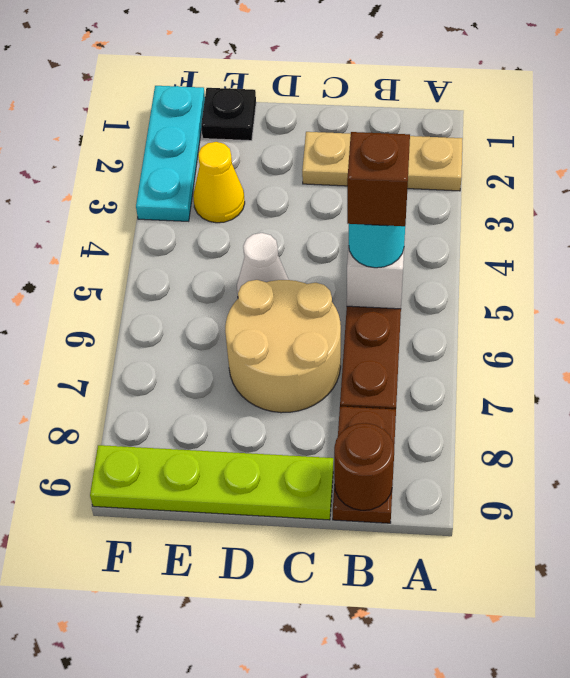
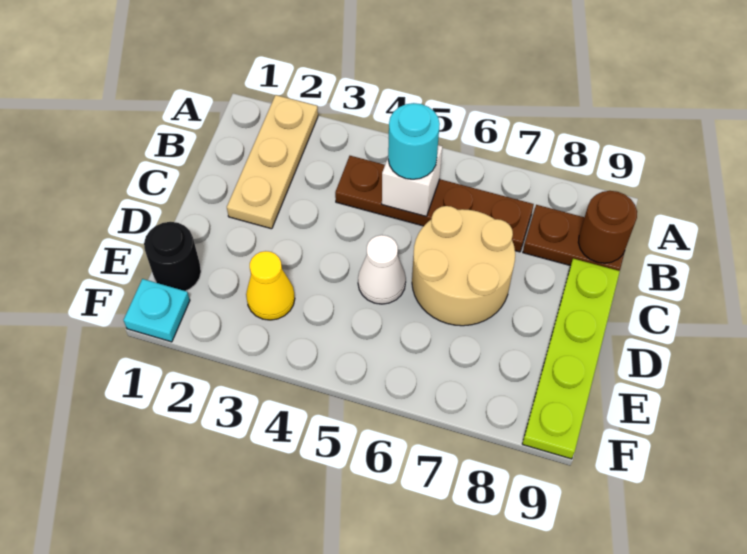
brown 1x1 brick [347,132,410,226] -> none
black 1x1 plate [201,88,256,141] -> black 1x1 round brick [144,222,201,291]
cyan 1x3 plate [136,86,205,221] -> cyan 1x1 plate [124,279,190,342]

